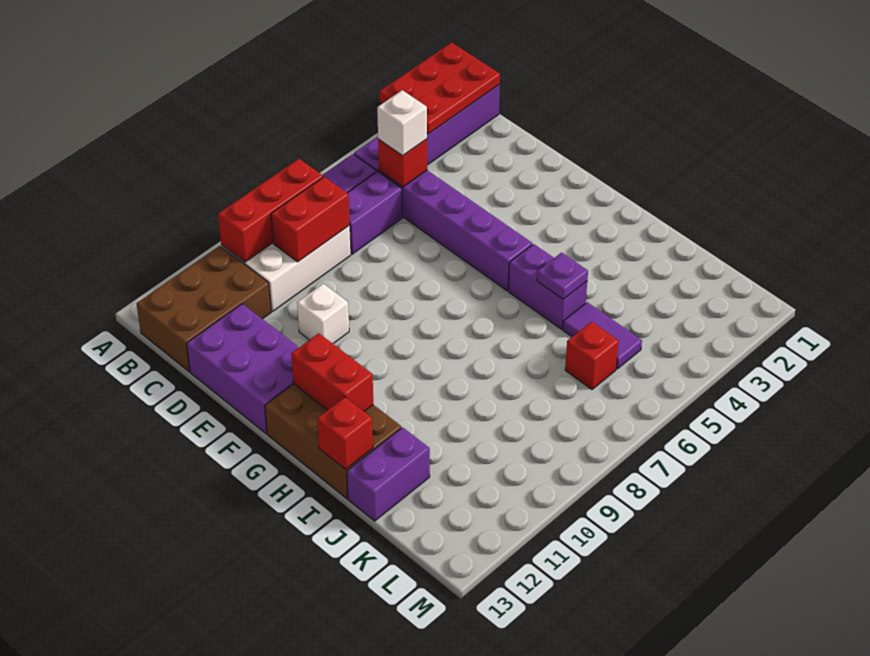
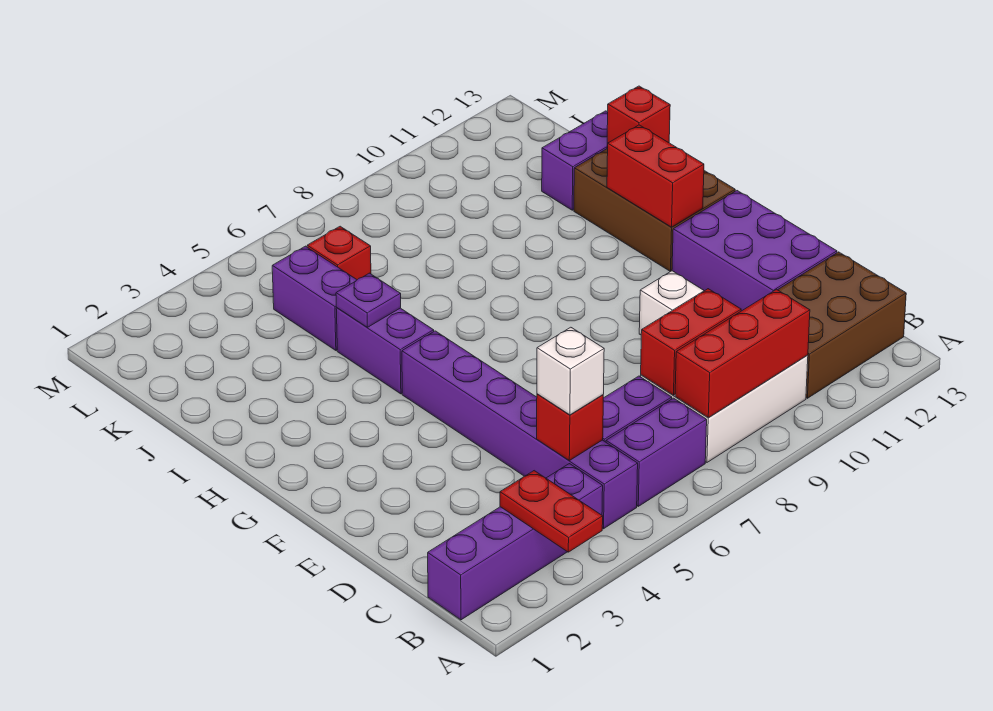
red 2x3 plate [380,42,500,134] -> red 1x2 plate [500,471,603,552]
purple 1x2 tile [563,302,642,369] -> purple 1x2 brick [272,246,357,350]

